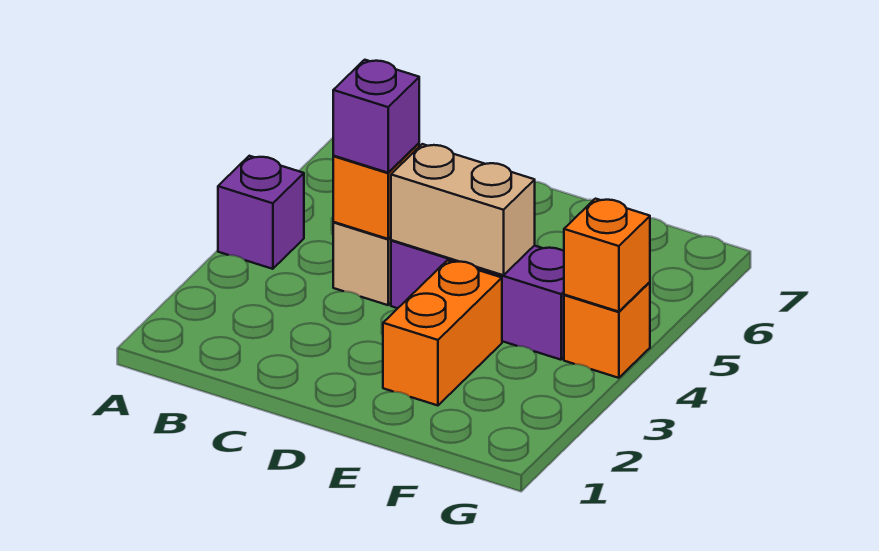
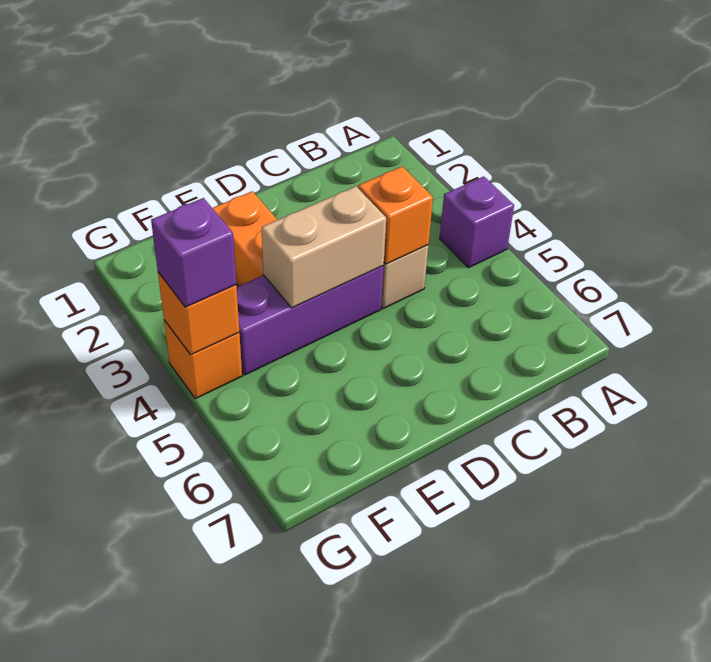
purple 1x1 brick [333,60,419,173] -> purple 1x1 brick moved to [151,198,236,307]

